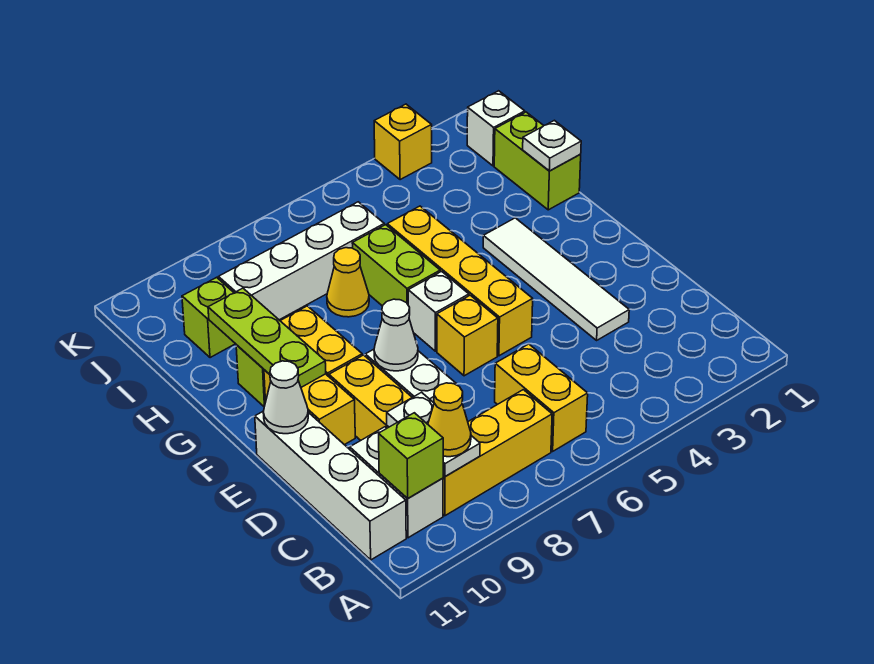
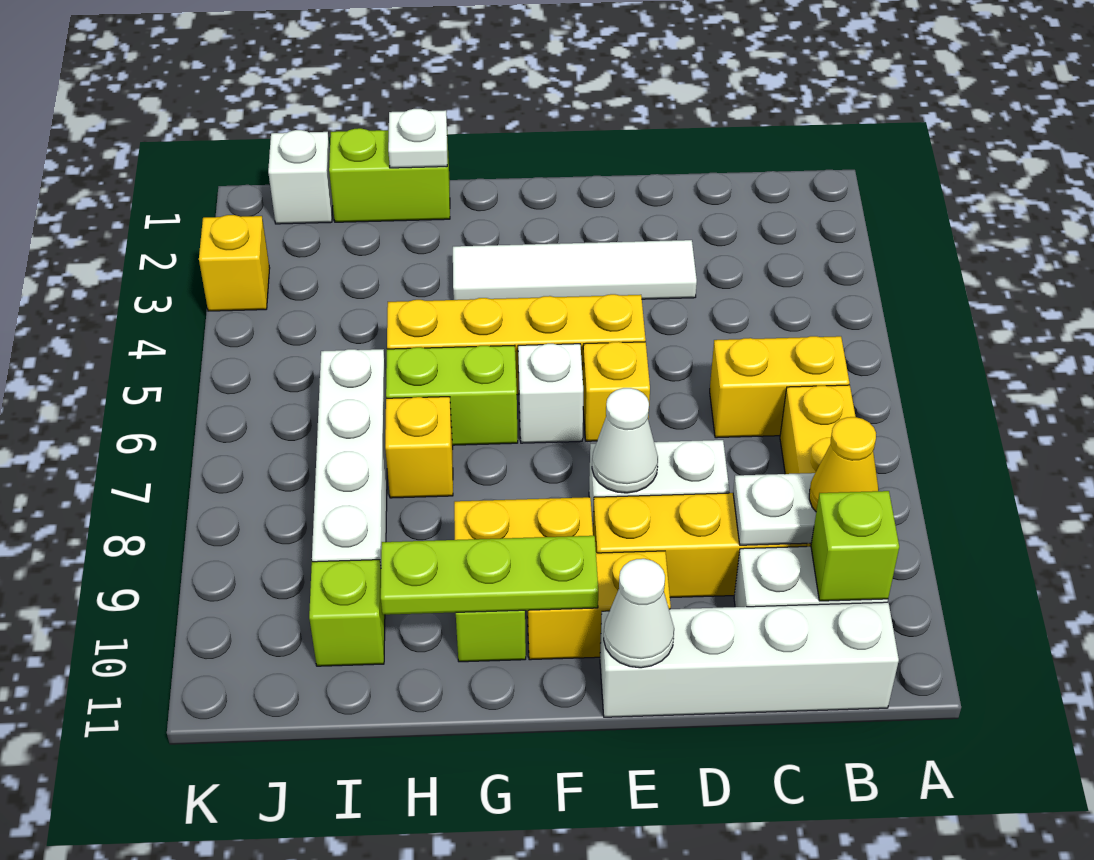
yellow 1x1 cone [327,248,369,317] -> yellow 1x1 brick [385,397,453,498]

